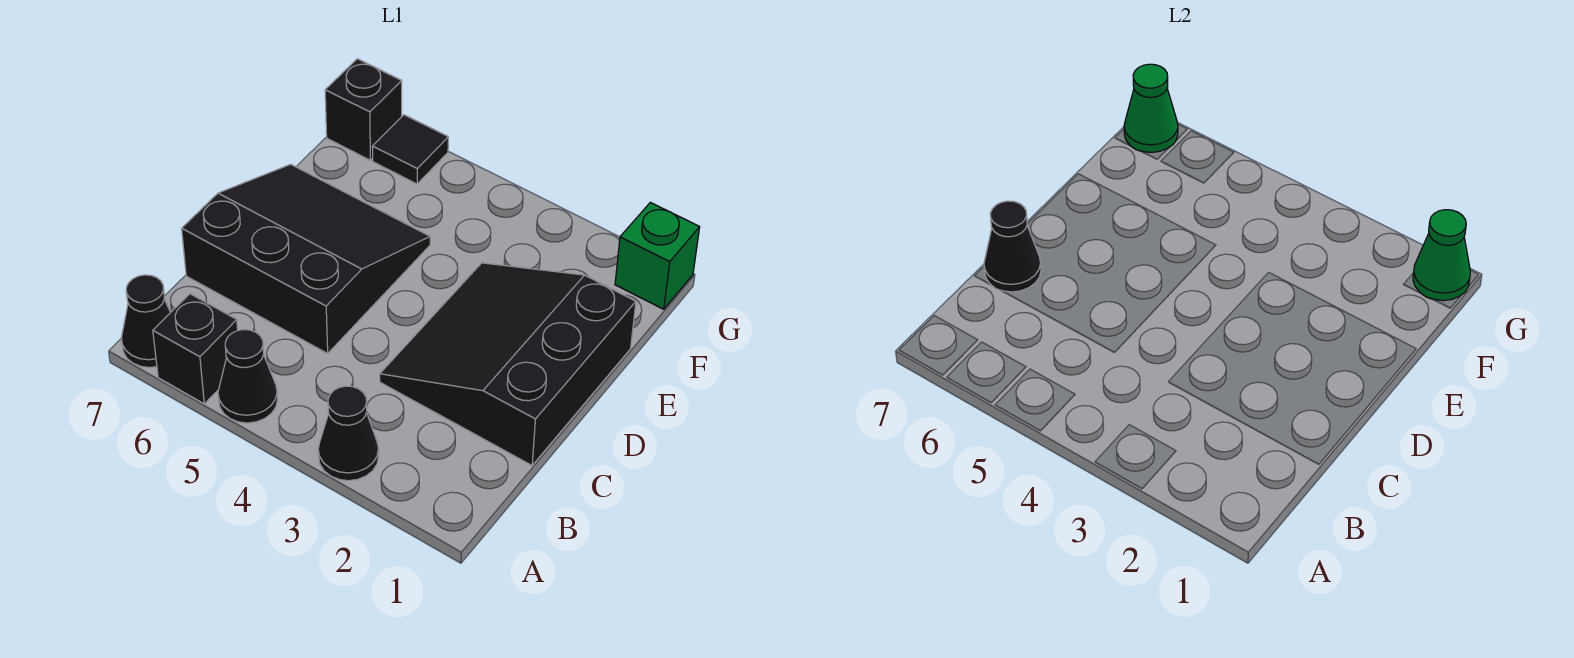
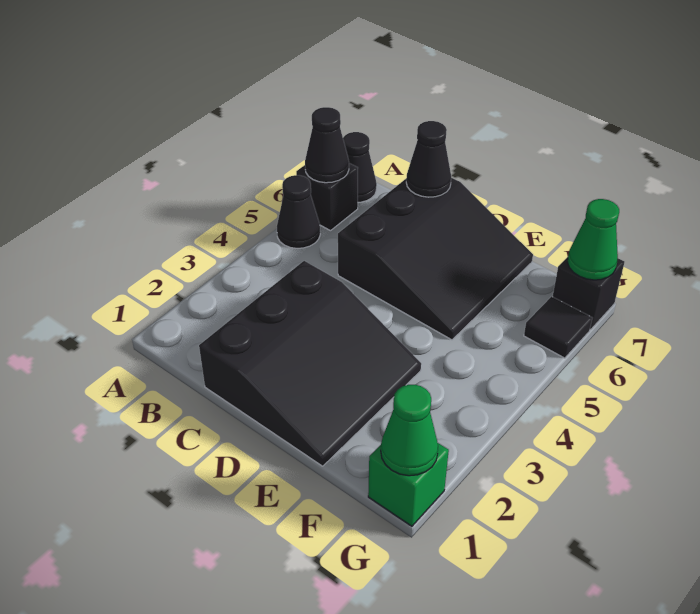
black 1x1 cone [318,386,379,481] -> black 1x1 cone moved to [305,107,349,183]
black 3x3 slope [380,263,636,465] -> black 3x3 slope turned to [199,261,421,466]

